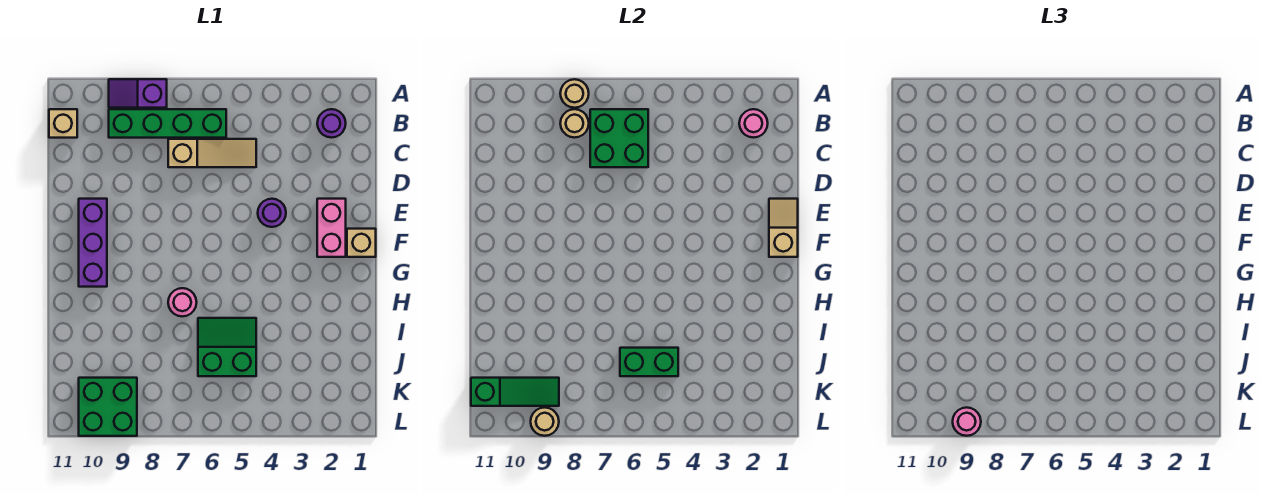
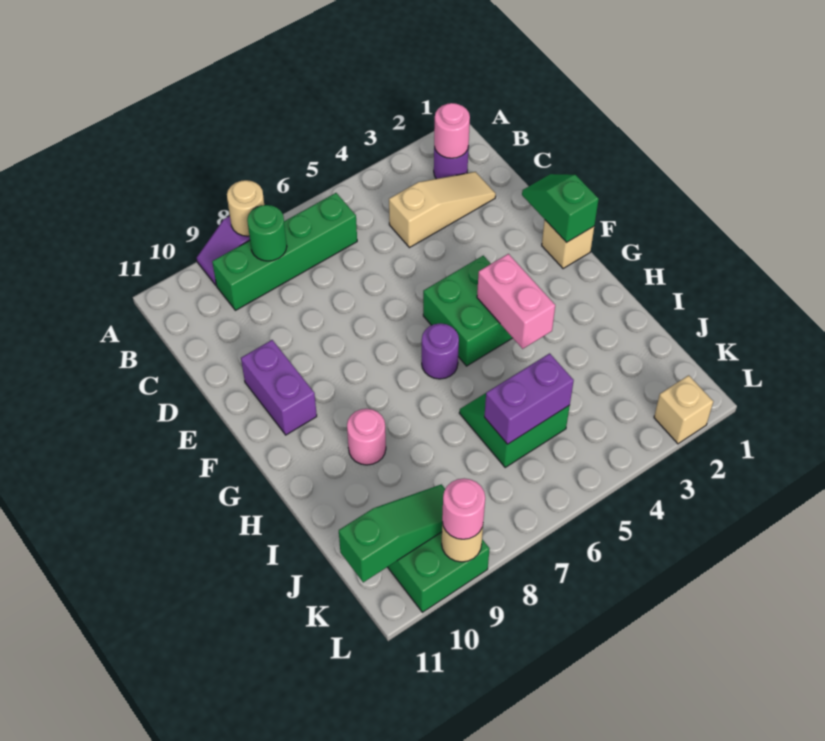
green 2x2 brick [590,109,648,167] -> green 2x2 brick moved to [423,256,512,366]
tan 1x1 round brick [560,109,589,138] -> green 1x1 round brick [247,205,287,261]
tan 1x1 brick [49,109,77,138] -> tan 1x1 brick moved to [654,375,713,444]
tan 1x3 slope [168,139,256,167] -> tan 1x3 slope moved to [389,172,496,248]
tan 1x2 slope [769,199,798,257] -> green 1x2 slope [522,174,599,243]
pink 1x2 brick [317,199,346,257] -> pink 1x2 brick moved to [477,254,555,349]
purple 1x1 round brick [258,199,286,227] -> purple 1x1 round brick moved to [422,323,459,379]
purple 1x3 brick [79,199,107,287] -> purple 1x2 brick [241,340,317,435]
pink 1x1 round brick [168,288,197,317] -> pink 1x1 round brick moved to [347,409,386,465]
green 1x2 brick [620,348,678,376] -> purple 1x2 brick [484,353,574,444]

